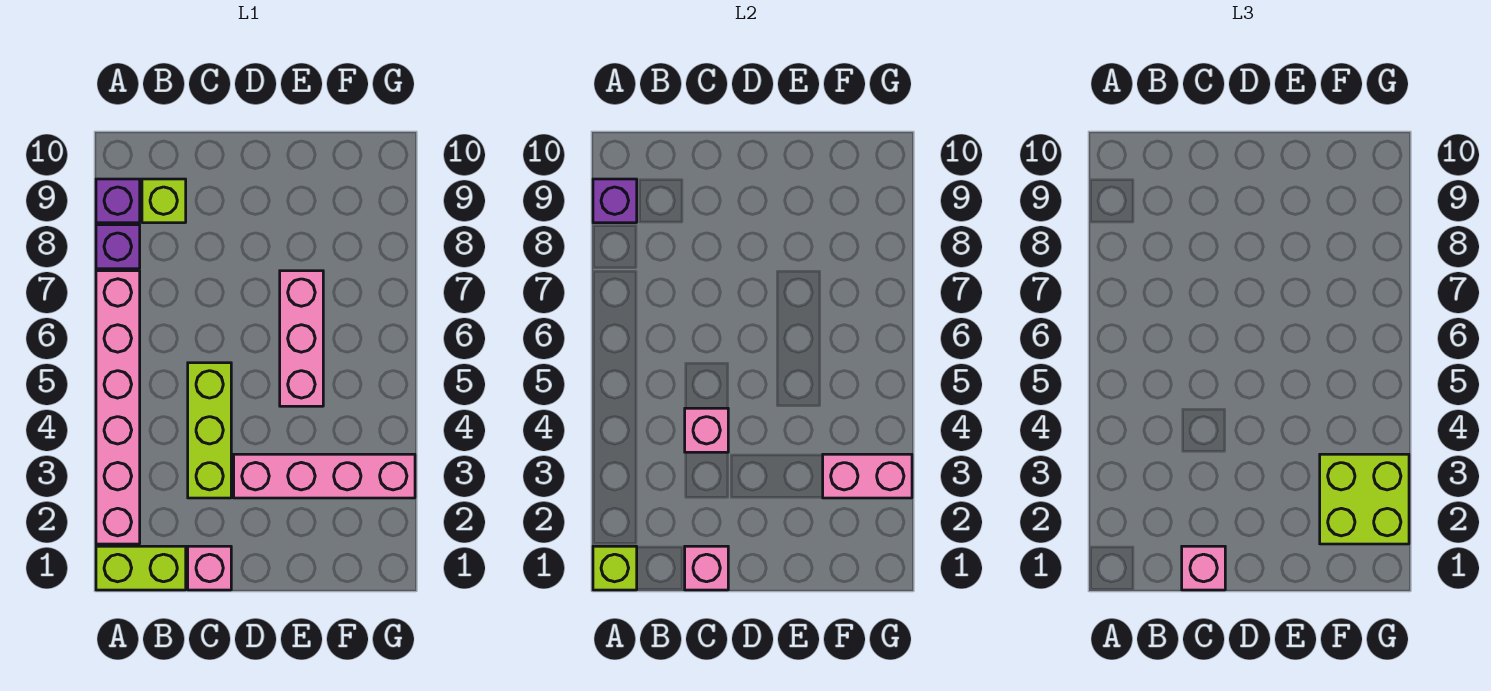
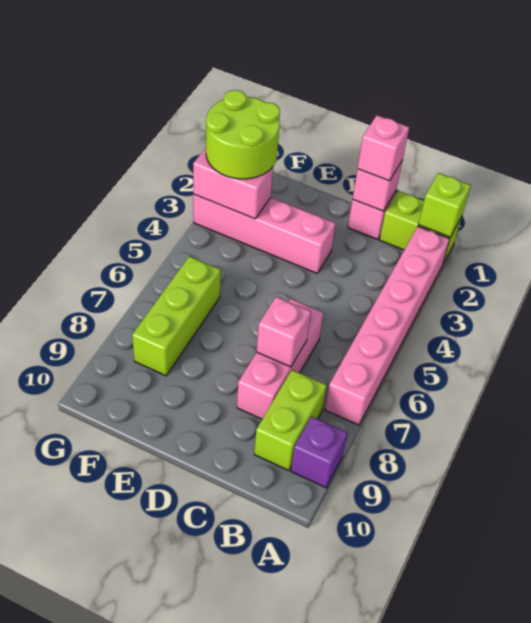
purple 1x1 brick [96,225,140,269] -> none
purple 1x1 brick [593,179,637,223] -> none
lime 1x1 brick [142,179,186,223] -> lime 1x2 brick [254,370,327,470]
lime 1x3 brick [188,363,231,498] -> lime 1x3 brick moved to [132,256,221,376]
pink 1x1 brick [685,408,728,452] -> pink 1x1 brick moved to [257,297,311,367]
pink 1x3 brick [280,271,323,406] -> pink 1x3 brick moved to [237,299,323,419]
lime 2x2 brick [1320,454,1409,544] -> lime 2x2 round brick [206,90,280,179]

